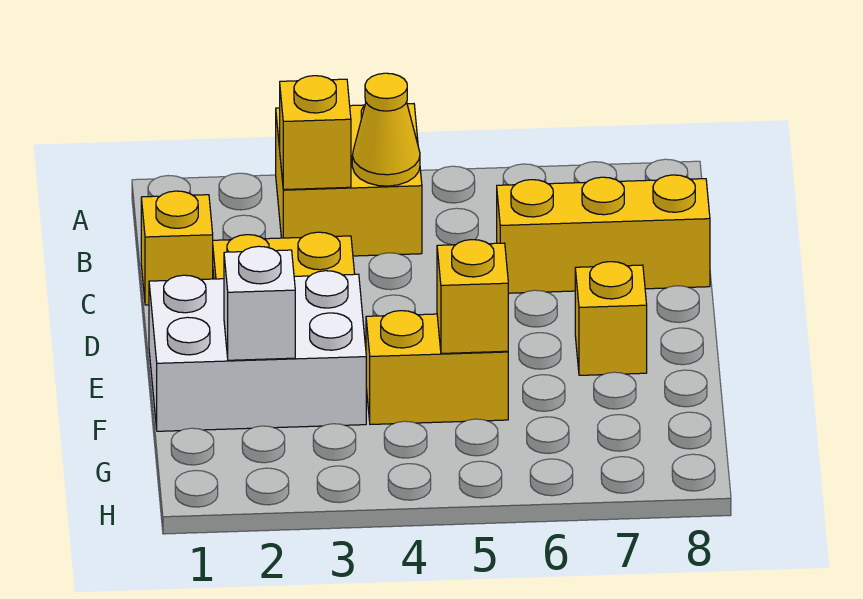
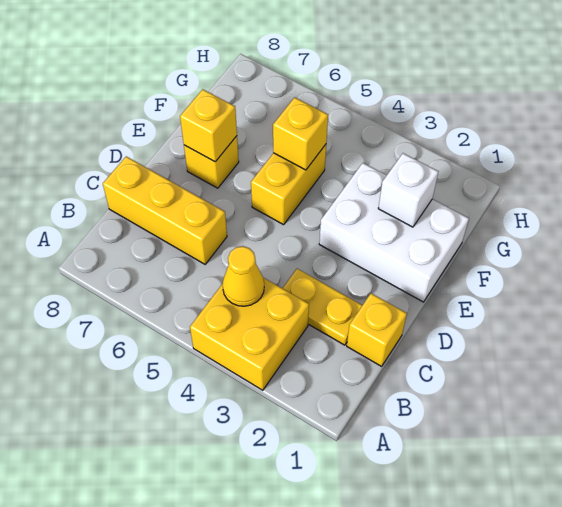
yellow 1x1 brick [280,76,351,190] -> yellow 1x1 brick moved to [180,89,237,162]
yellow 1x2 brick [366,311,508,424] -> yellow 1x2 brick turned to [251,145,326,225]

